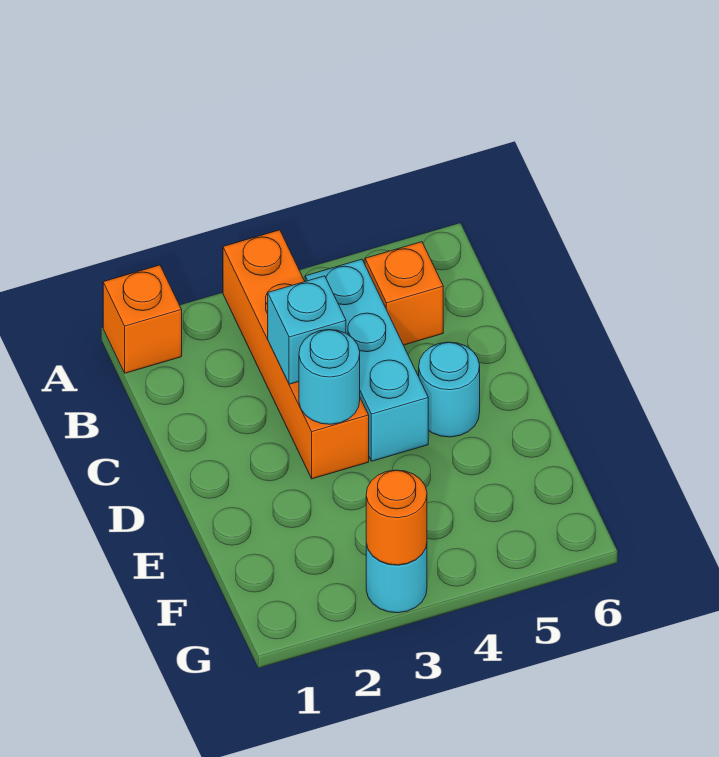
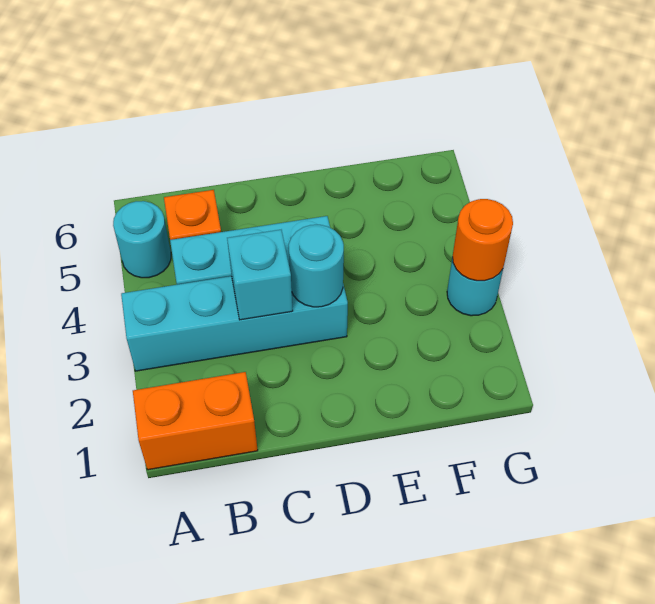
orange 1x1 brick [103,265,182,373] -> orange 1x2 brick [133,372,258,470]
orange 1x4 brick [223,230,369,479] -> cyan 1x4 brick [121,267,348,371]
cyan 1x1 round brick [419,342,480,437] -> cyan 1x1 round brick moved to [113,201,171,278]

